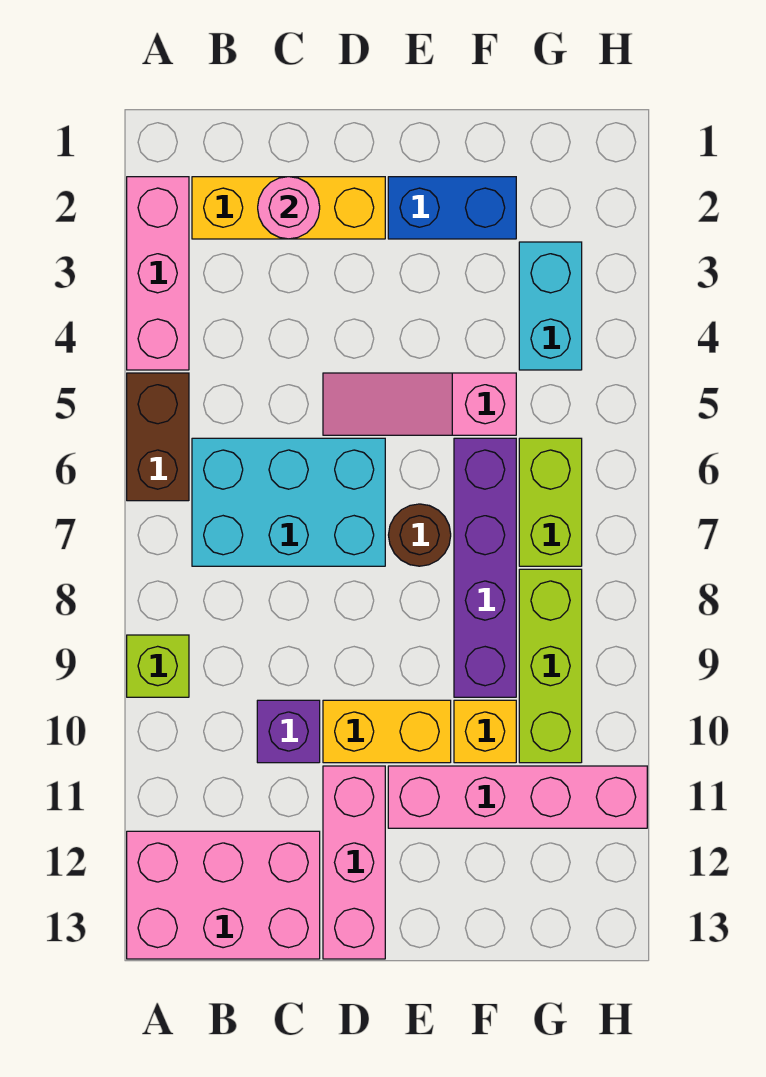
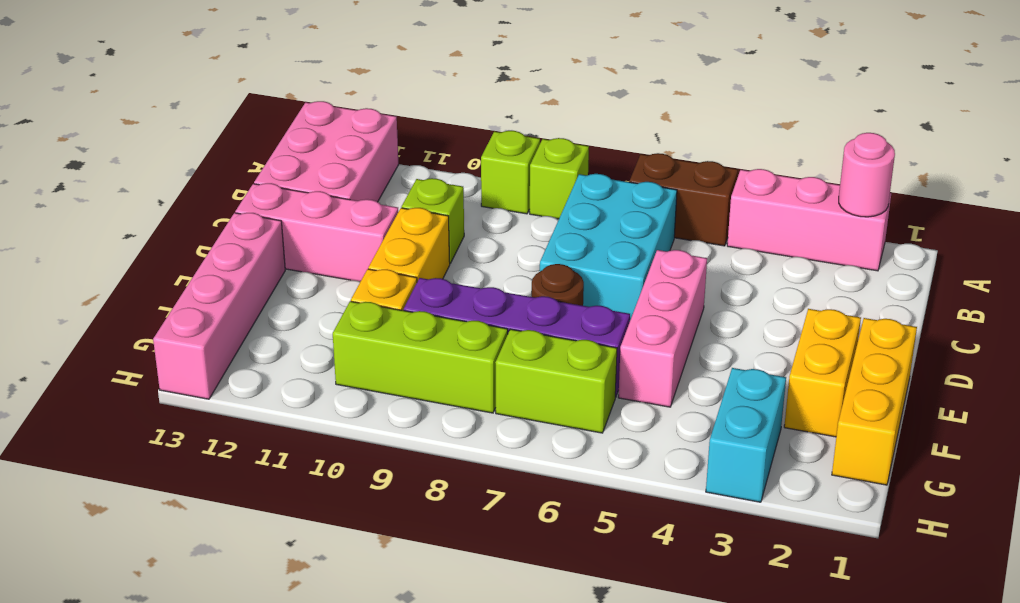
none -> lime 1x1 brick [530,138,589,219]
yellow 1x3 brick [192,177,385,239] -> yellow 1x3 brick moved to [832,318,917,485]
pink 1x1 round brick [258,177,320,239] -> pink 1x1 round brick moved to [839,133,895,217]
purple 1x1 brick [257,700,320,763] -> lime 1x1 brick [402,178,464,263]
pink 1x3 slope [323,373,516,435] -> pink 1x3 brick [618,250,707,407]
blue 1x2 brick [388,177,516,239] -> yellow 1x2 brick [784,309,861,437]
pink 1x4 brick [388,766,647,828] -> pink 1x4 brick moved to [153,213,285,399]
cyan 1x2 brick [519,242,582,370] -> cyan 1x2 brick turned to [706,368,786,502]

